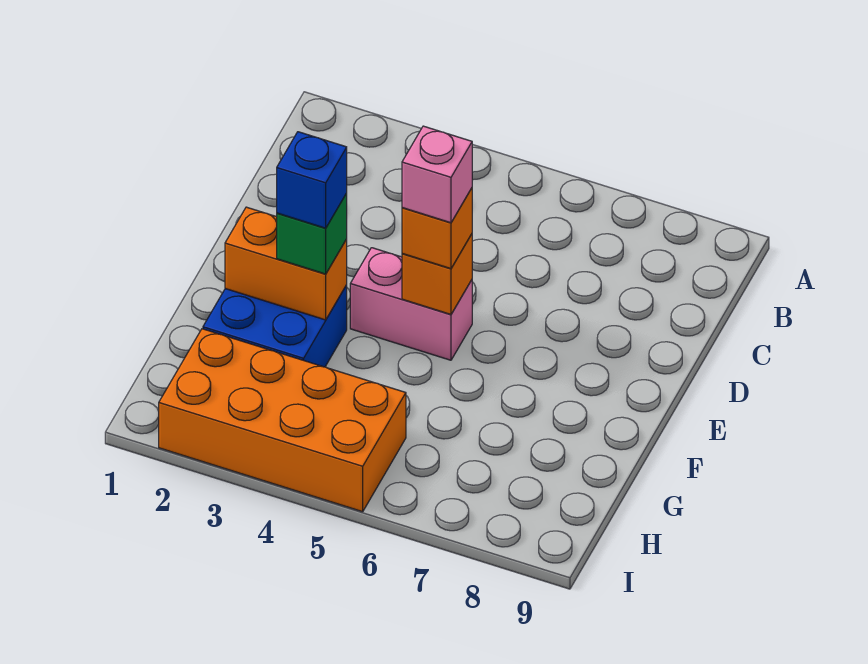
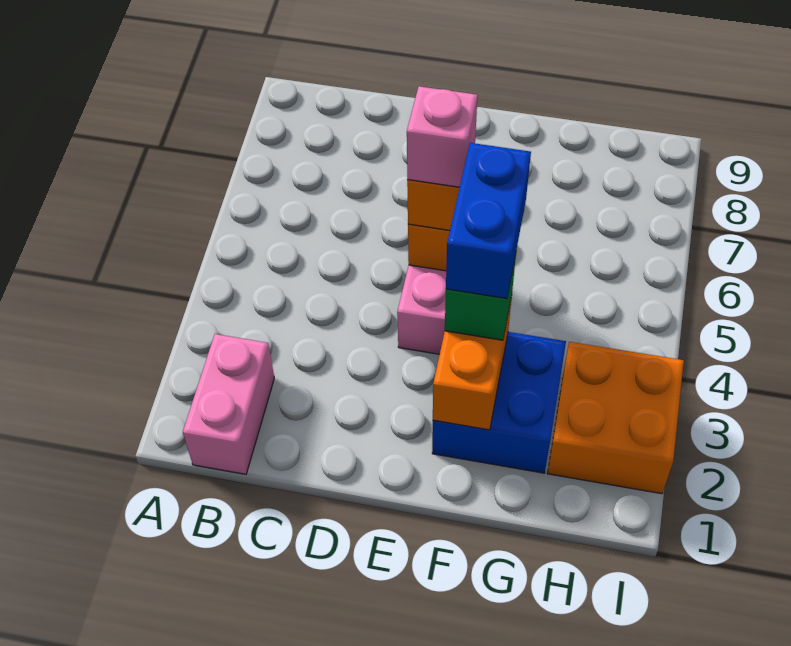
none -> pink 1x2 brick [183,334,274,474]
blue 1x1 brick [277,132,347,228] -> blue 1x2 brick [446,143,531,299]
orange 2x4 brick [159,329,406,512] -> orange 2x2 brick [548,342,684,494]

